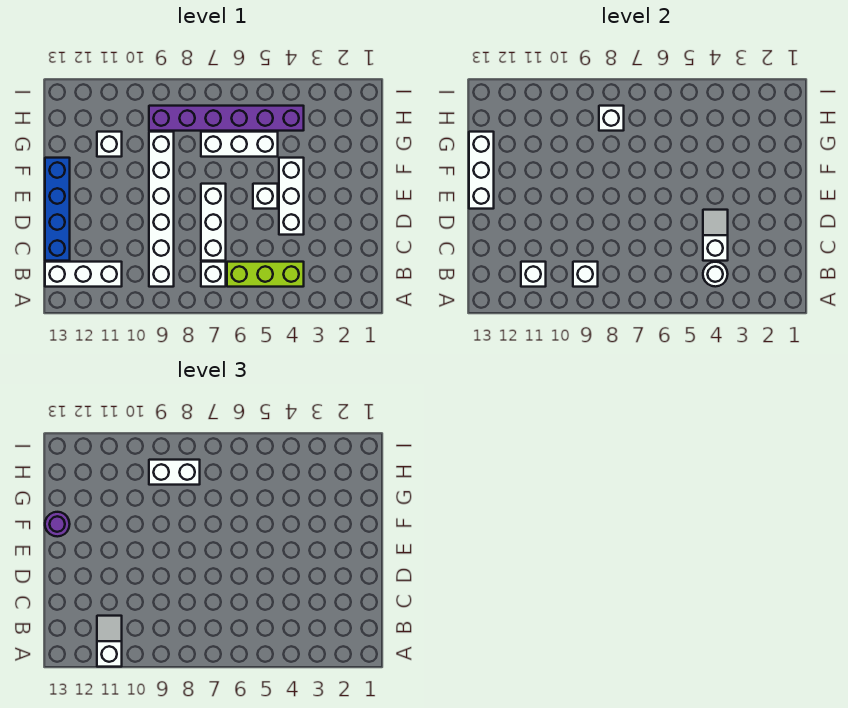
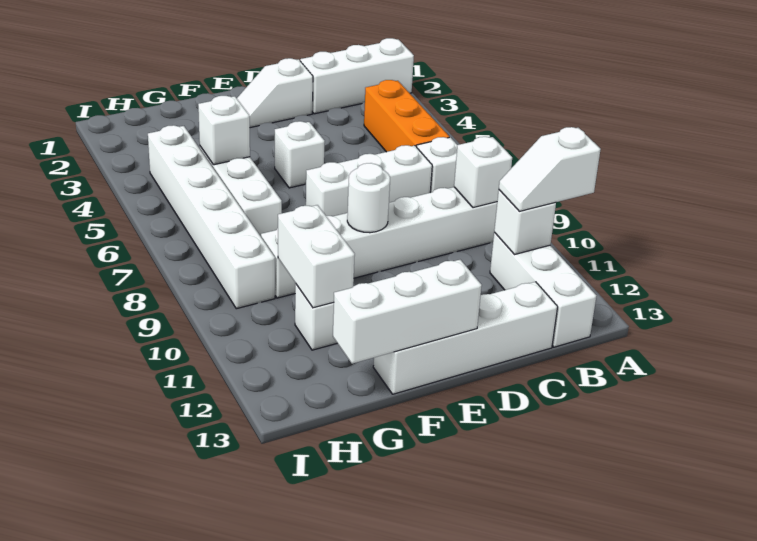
lime 1x3 brick [227,262,304,287] -> orange 1x3 brick [364,80,449,152]
white 1x1 round brick [703,262,728,287] -> white 1x1 round brick moved to [347,163,390,233]
white 1x2 slope [703,210,728,261] -> white 1x2 slope moved to [237,58,313,128]
blue 1x4 brick [45,158,70,261] -> white 1x4 brick [373,282,557,394]
white 1x3 brick [279,158,304,235] -> white 1x3 brick moved to [300,38,414,114]
purple 1x1 round brick [45,512,70,537] -> none
purple 1x6 brick [149,106,304,131] -> white 1x6 brick [148,125,275,309]
white 1x1 brick [599,106,624,131] -> white 1x1 brick moved to [198,96,250,165]
white 1x2 brick [149,460,200,485] -> white 1x2 brick moved to [278,205,355,308]

